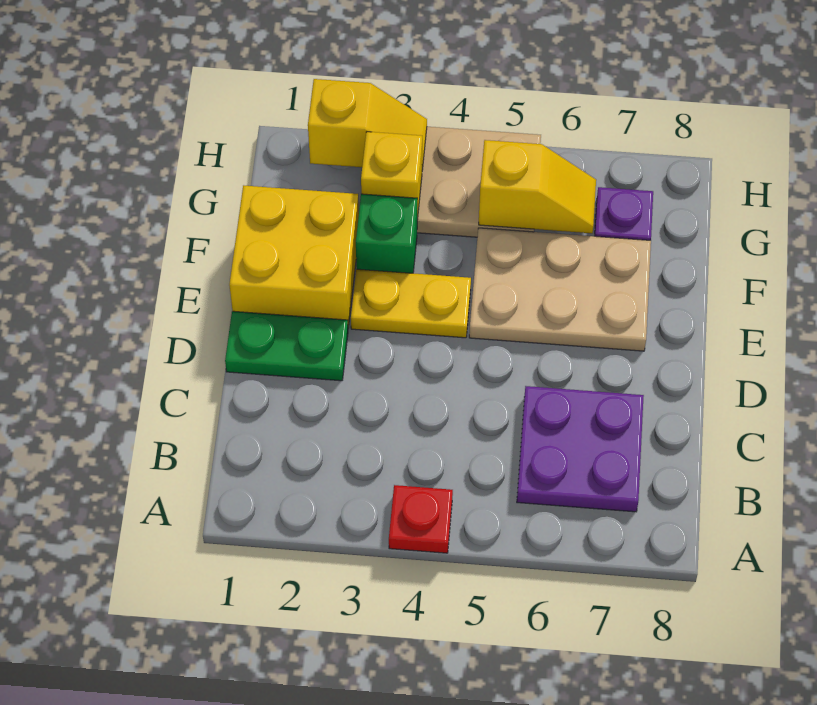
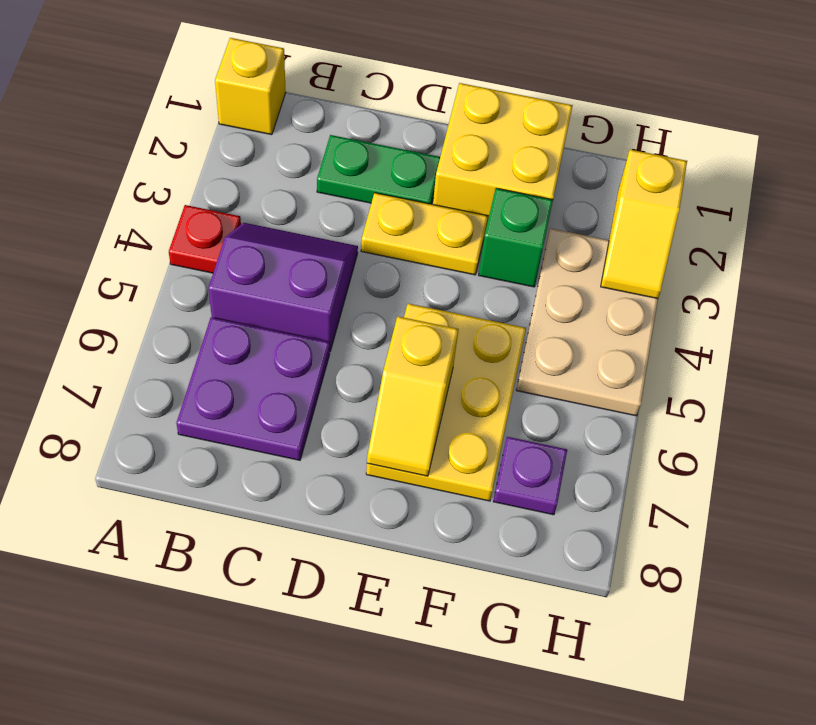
none -> purple 2x2 slope [208,223,358,351]
green 1x2 plate [225,311,348,381] -> green 1x2 plate turned to [317,135,440,204]
yellow 1x2 plate [351,269,471,338] -> yellow 1x2 plate turned to [361,193,488,275]
tan 2x3 plate [469,228,651,351] -> yellow 2x3 plate [366,304,526,501]
yellow 1x1 brick [361,132,422,220] -> yellow 1x1 brick moved to [215,38,286,135]
yellow 1x2 slope [479,140,596,233] -> yellow 1x2 slope moved to [367,316,458,476]

